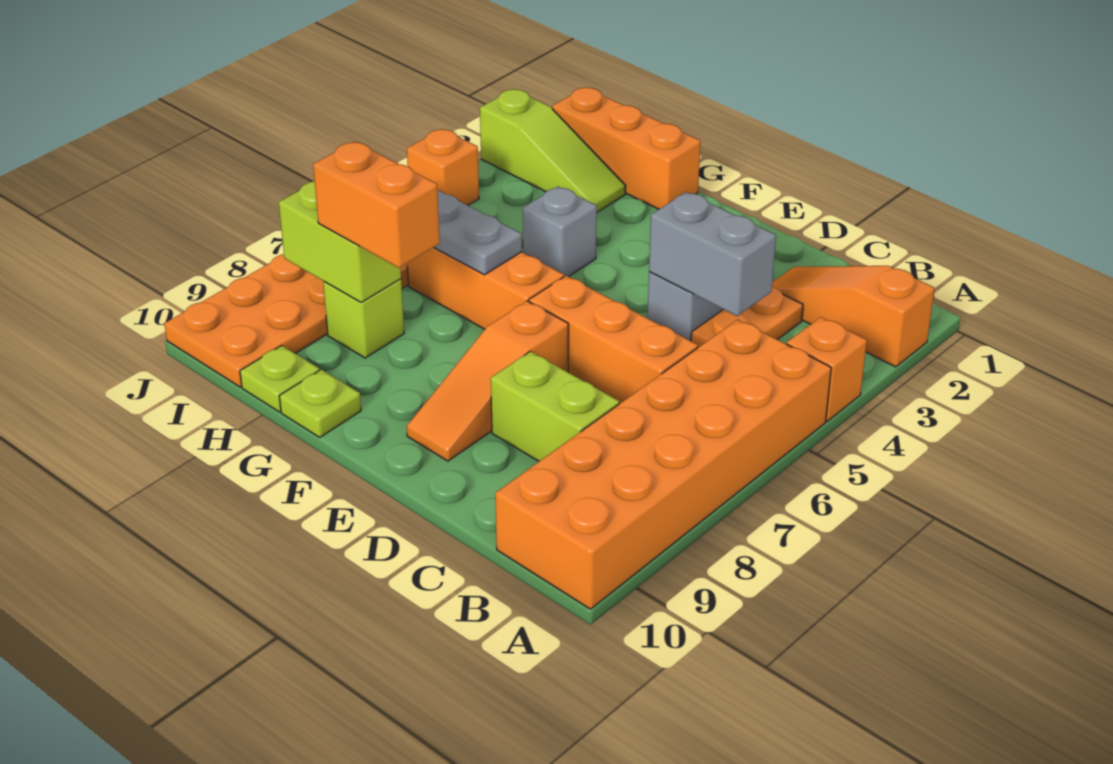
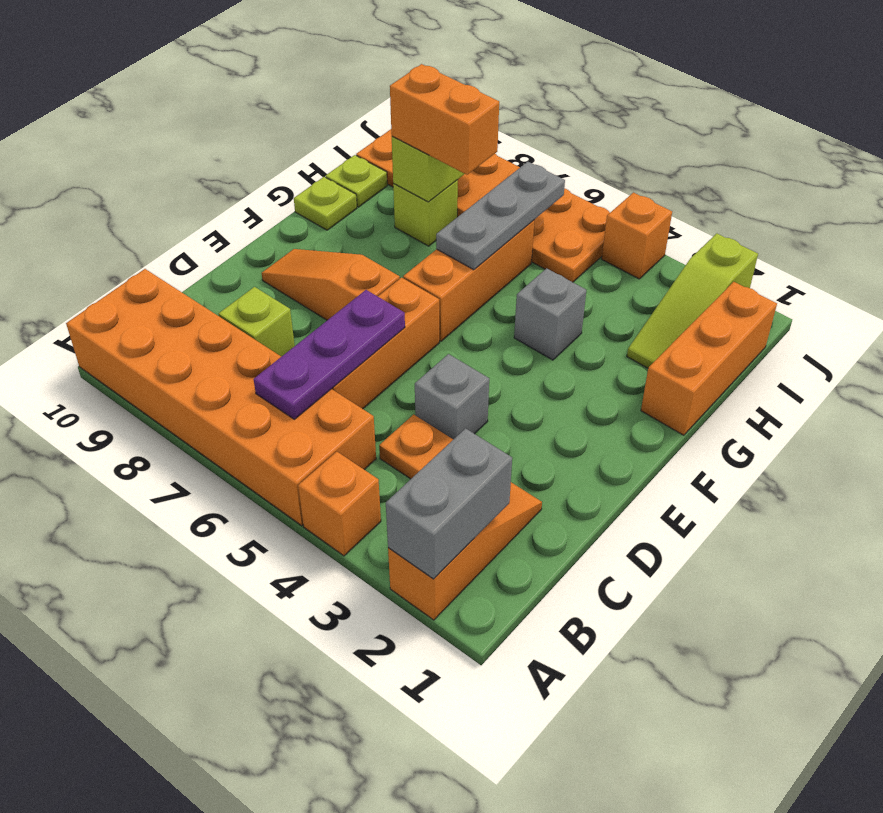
none -> purple 1x3 plate [254,290,405,419]
grey 1x2 brick [649,192,776,316] -> grey 1x2 brick moved to [386,428,512,579]
lime 1x2 brick [491,351,619,461] -> lime 1x1 brick [219,287,295,357]
orange 1x2 brick [313,141,440,268] -> orange 1x2 brick turned to [390,64,499,175]

